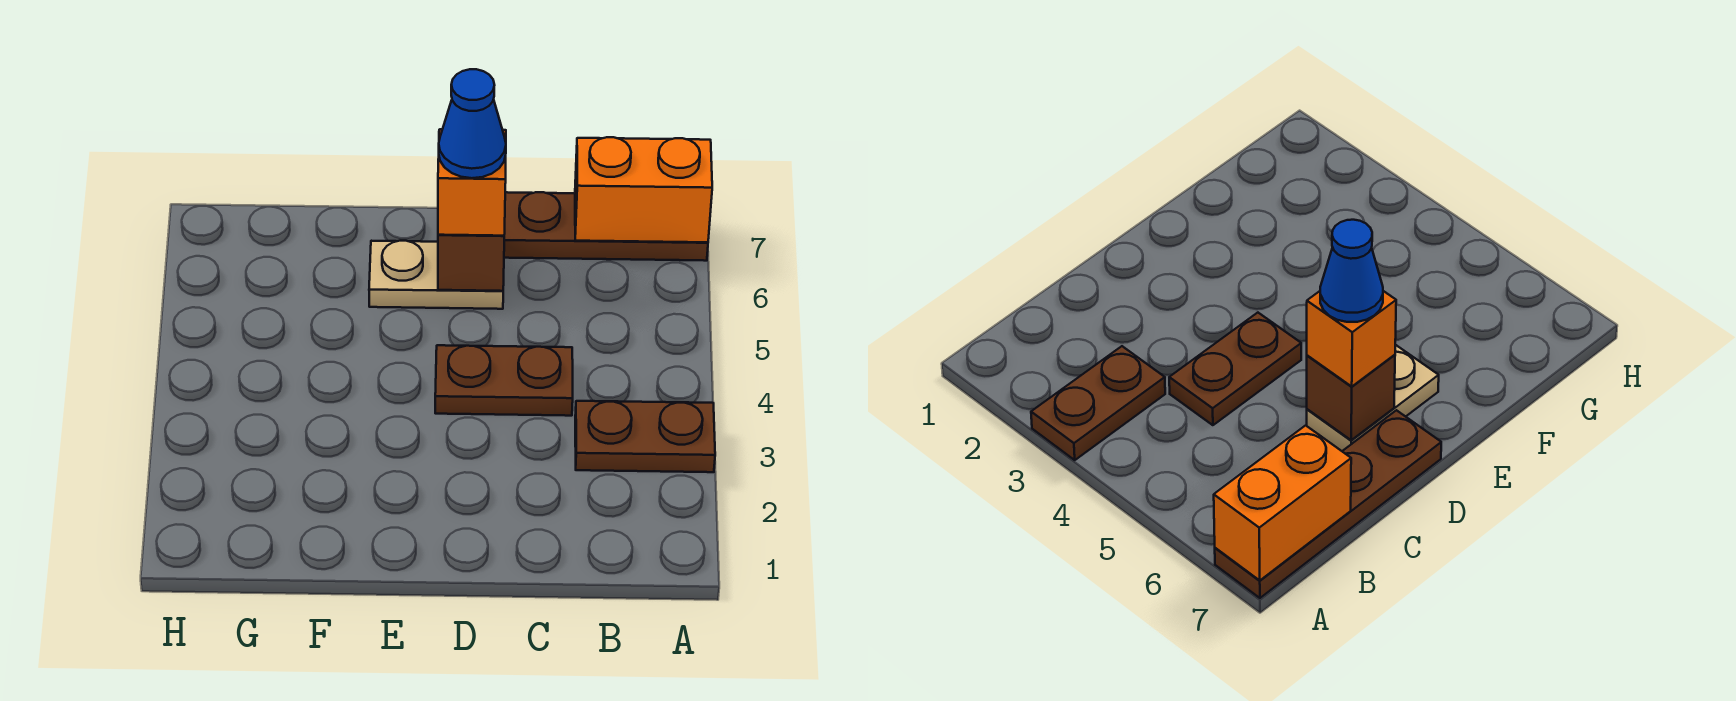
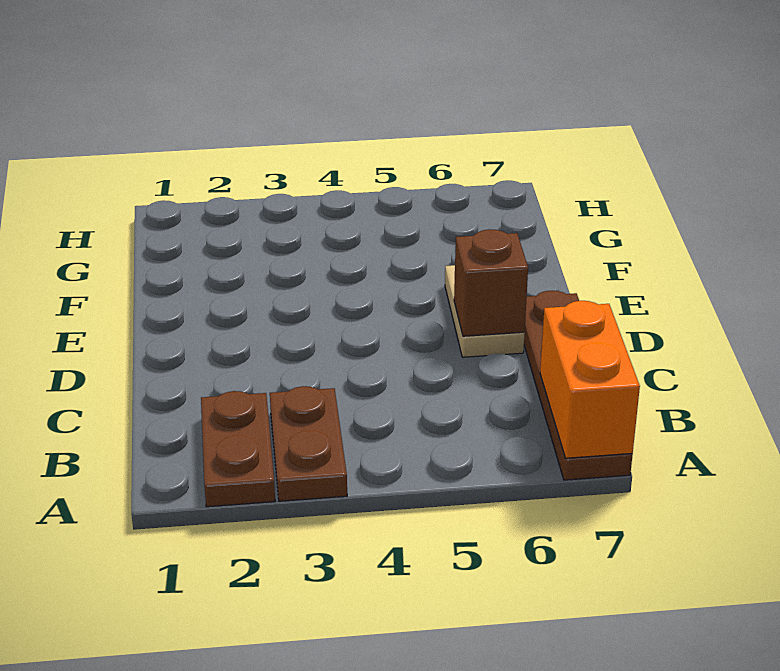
brown 1x2 plate [435,345,573,416] -> brown 1x2 plate moved to [201,391,275,507]
orange 1x1 brick [438,129,506,236] -> none
blue 1x1 cone [439,69,506,178] -> none

